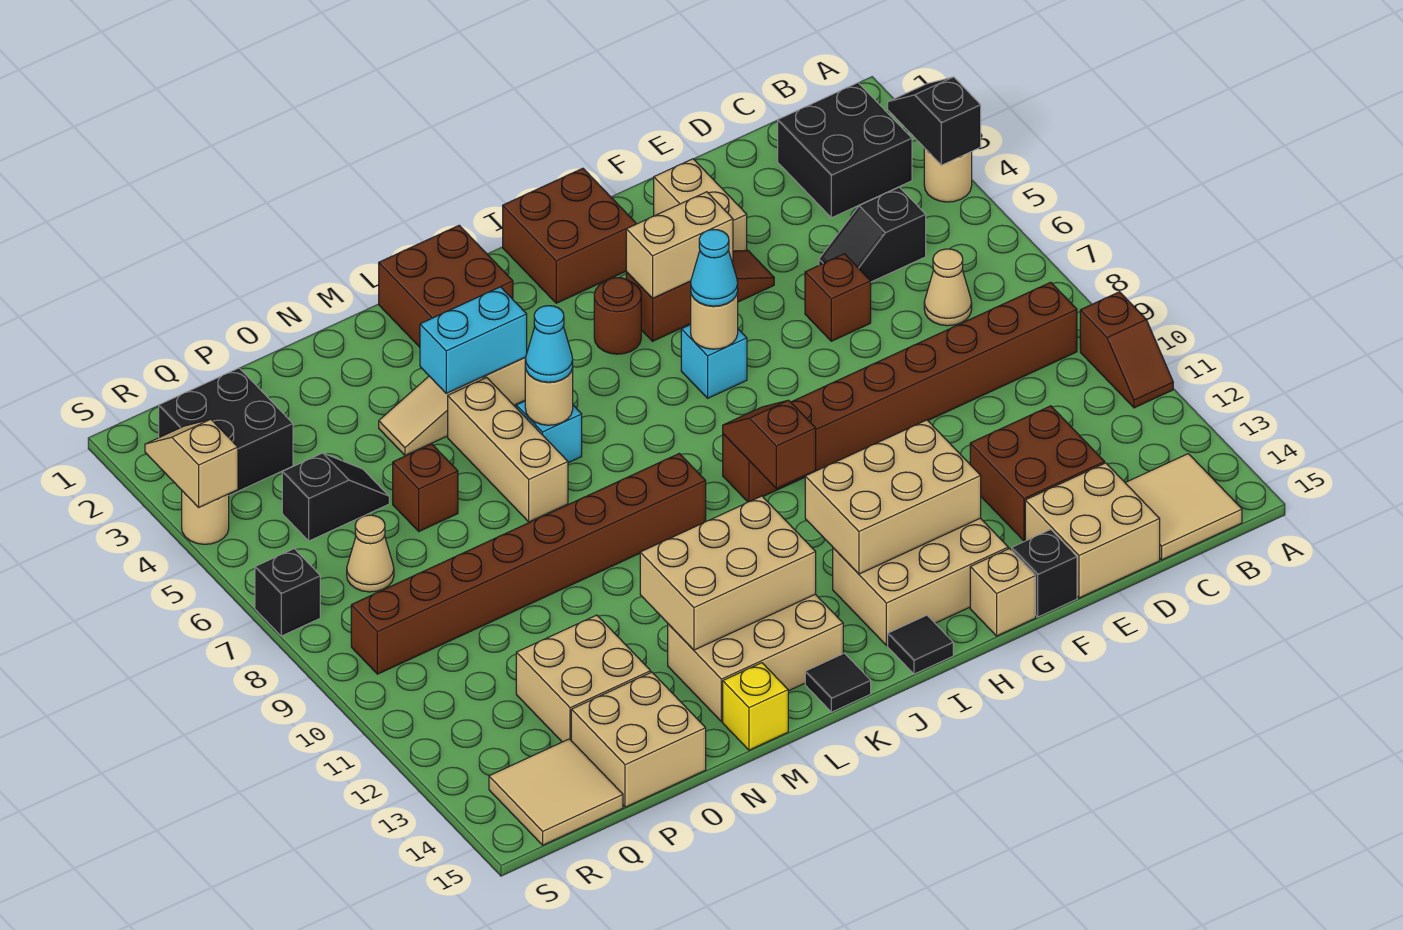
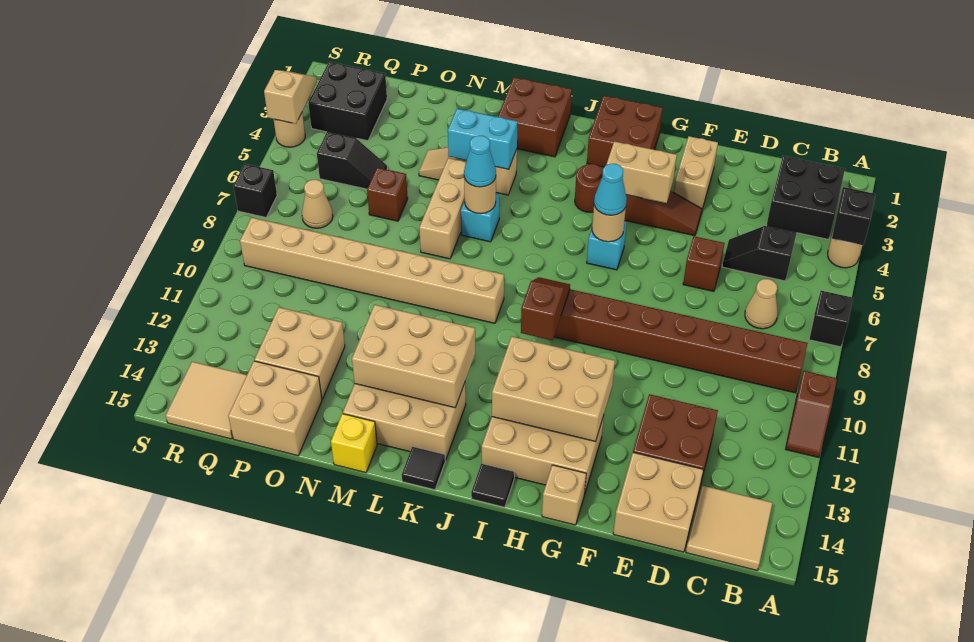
black 1x1 brick [1012,530,1077,617] -> black 1x1 brick moved to [809,291,853,347]
brown 1x8 brick [351,453,706,674] -> tan 1x8 brick [240,218,504,323]

